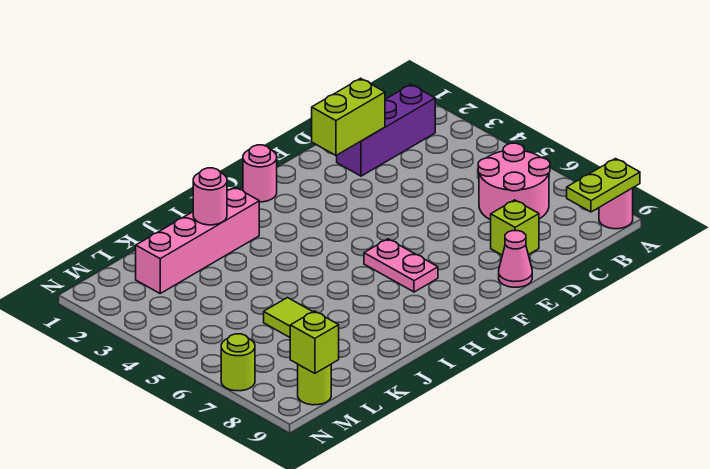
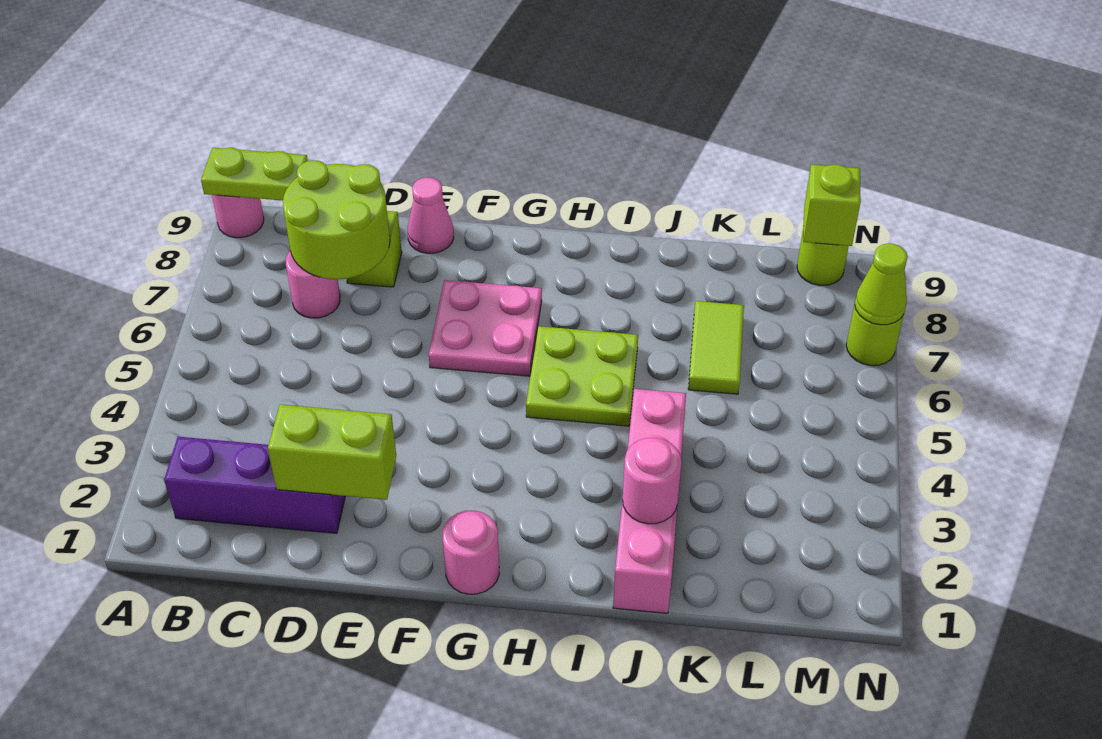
pink 2x2 round brick [478,143,550,220] -> pink 1x1 round brick [286,251,340,318]
none -> lime 2x2 round brick [283,160,390,279]
pink 1x2 plate [364,239,438,292] -> pink 2x2 plate [429,280,542,376]
none -> lime 2x2 plate [526,326,638,426]
pink 1x4 brick [136,187,259,293] -> pink 1x4 brick turned to [613,389,686,613]
none -> lime 1x1 cone [855,243,908,325]

